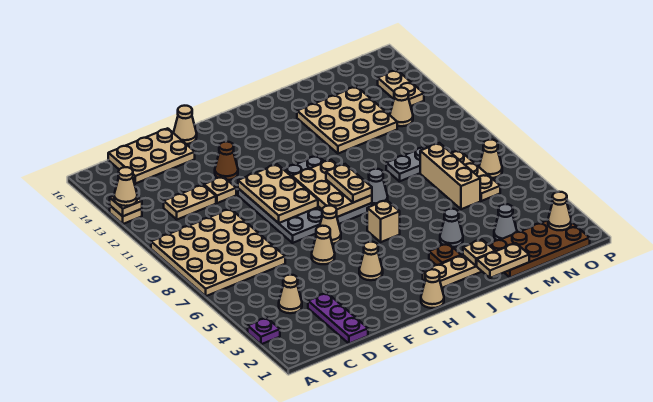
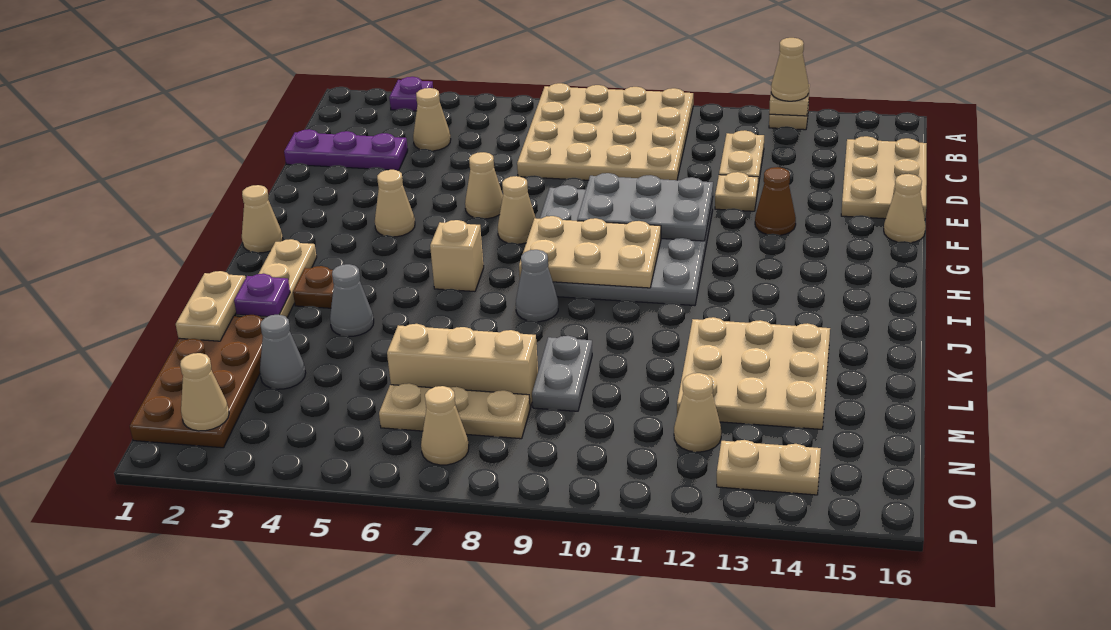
tan 2x3 plate [238,164,318,223] -> grey 2x3 plate [577,173,713,241]
tan 1x2 plate [326,164,372,203] -> none
tan 1x1 plate [463,240,495,266] -> purple 1x1 plate [234,274,290,317]

